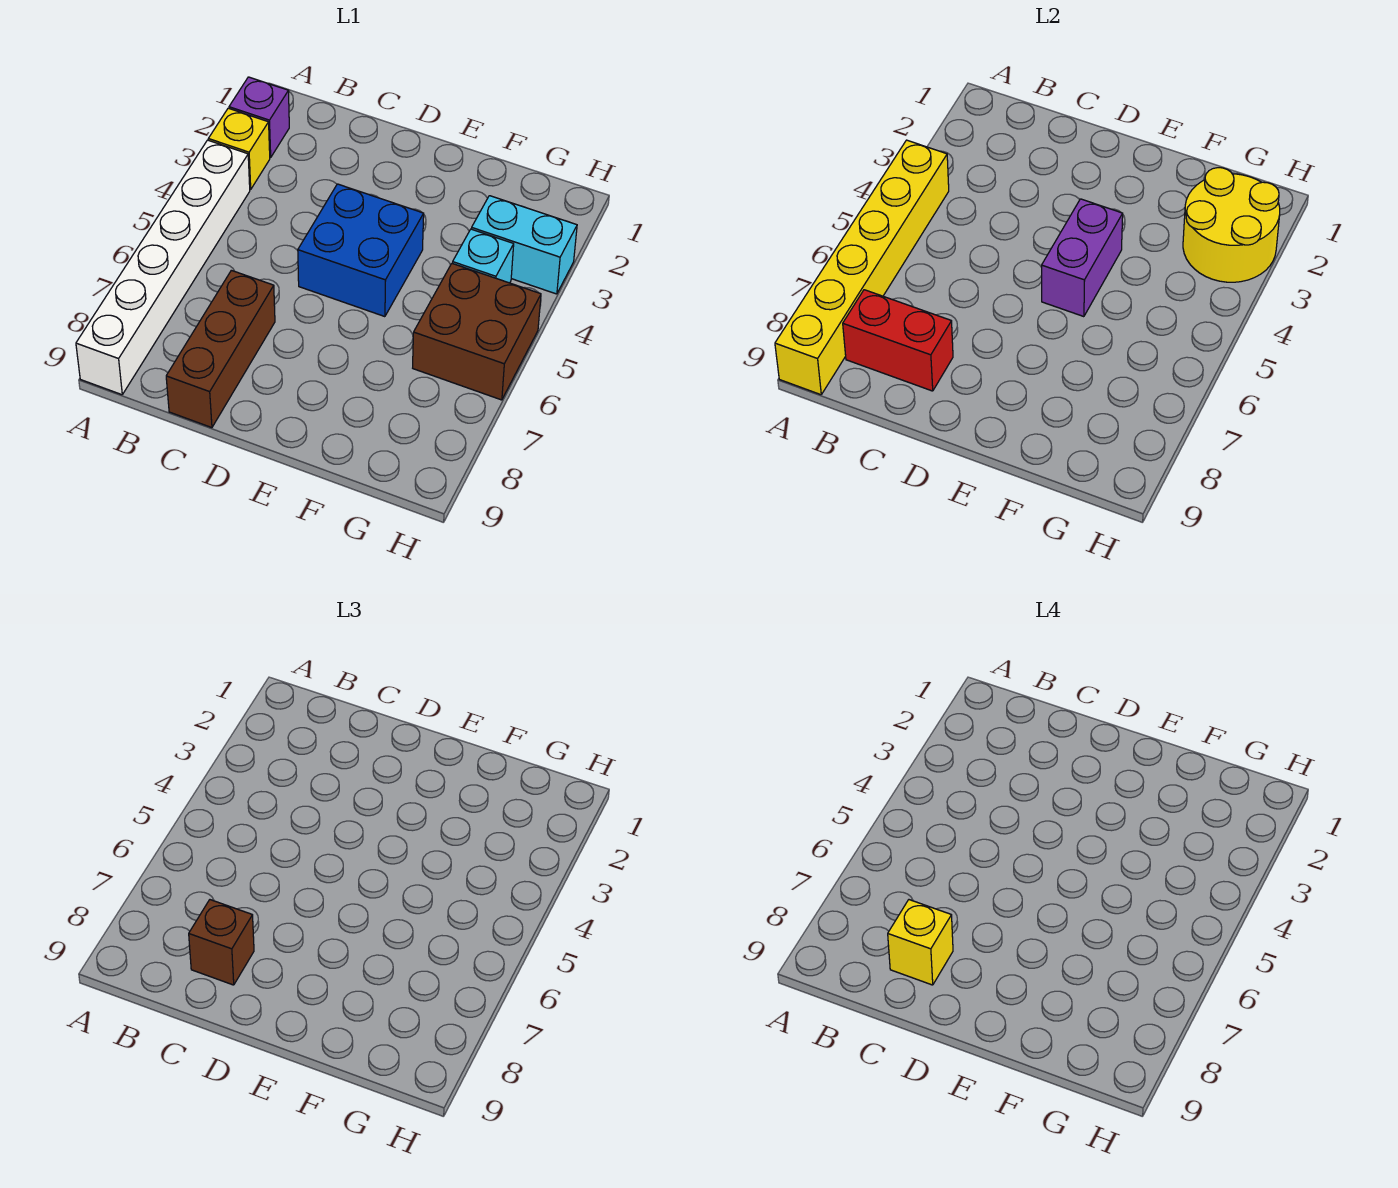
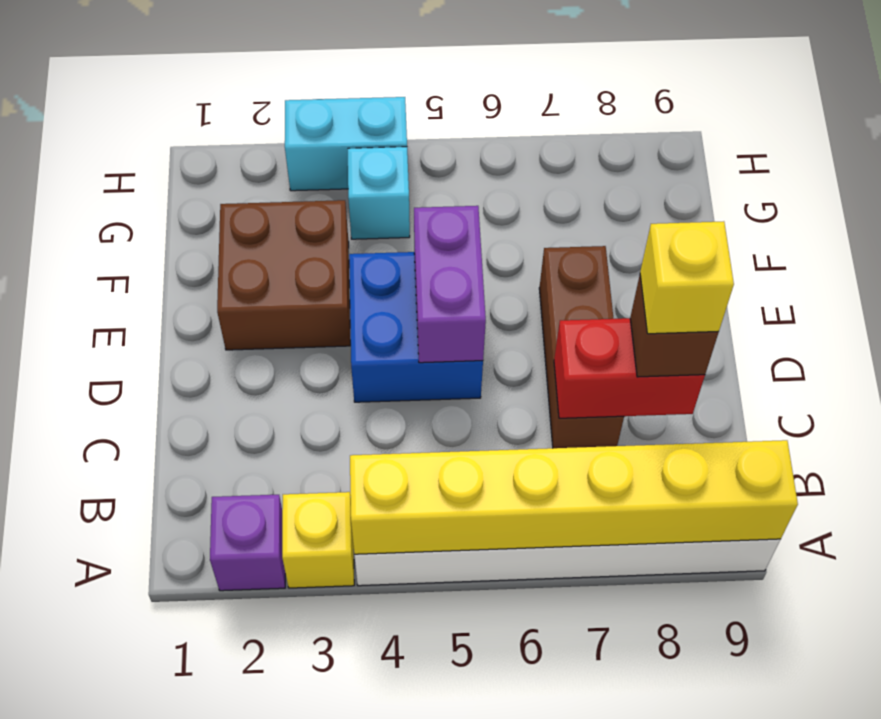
red 1x2 brick [843,290,953,391] -> red 1x2 brick turned to [554,318,705,418]
brown 1x3 brick [166,270,275,428] -> brown 1x3 brick turned to [539,246,624,448]
purple 1x2 brick [1042,199,1123,317] -> purple 1x2 brick turned to [414,206,486,363]
yellow 2x2 round brick [1183,168,1280,282] -> none
cyan 1x2 brick [471,196,577,294] -> cyan 1x2 brick turned to [285,97,407,191]
brown 2x2 brick [413,263,541,400] -> brown 2x2 brick moved to [217,200,350,350]

